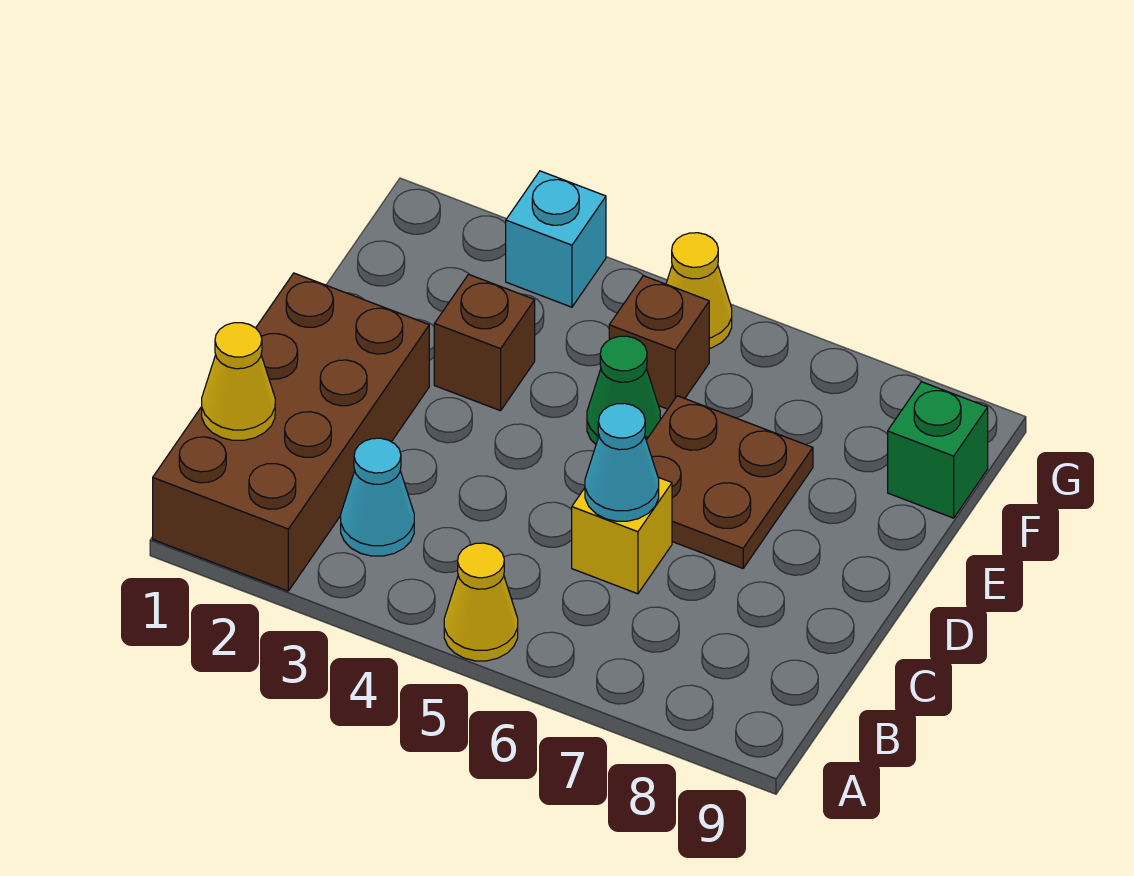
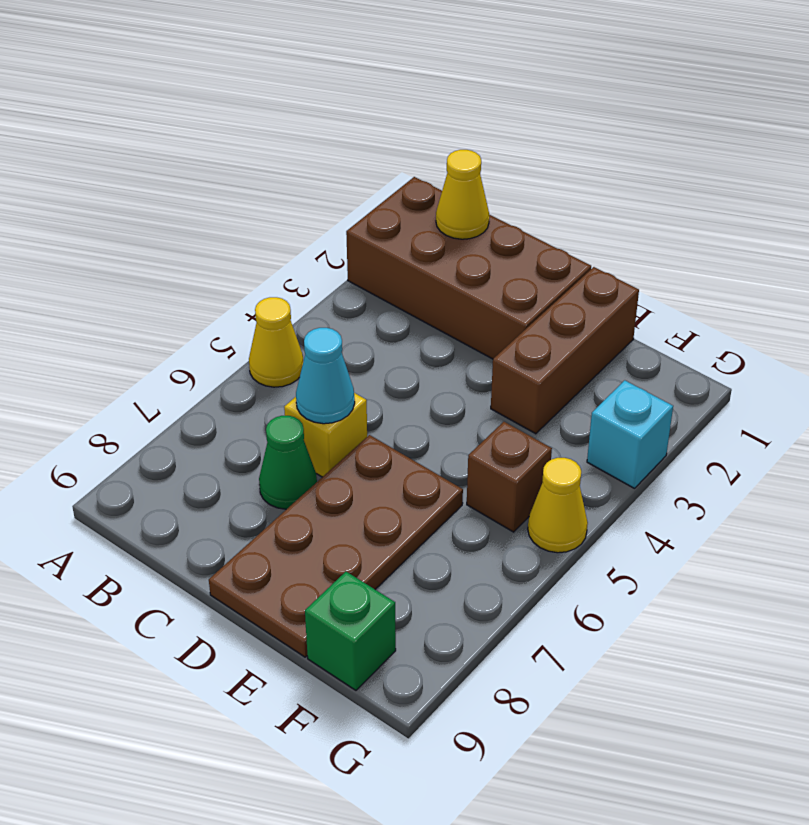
cyan 1x1 cone [341,438,414,556] -> none
brown 2x2 plate [646,396,813,568] -> brown 2x4 plate [209,435,463,657]
brown 1x1 brick [434,274,535,411] -> brown 1x3 brick [491,267,639,434]
green 1x1 cone [587,336,660,444] -> green 1x1 cone moved to [259,416,317,509]

